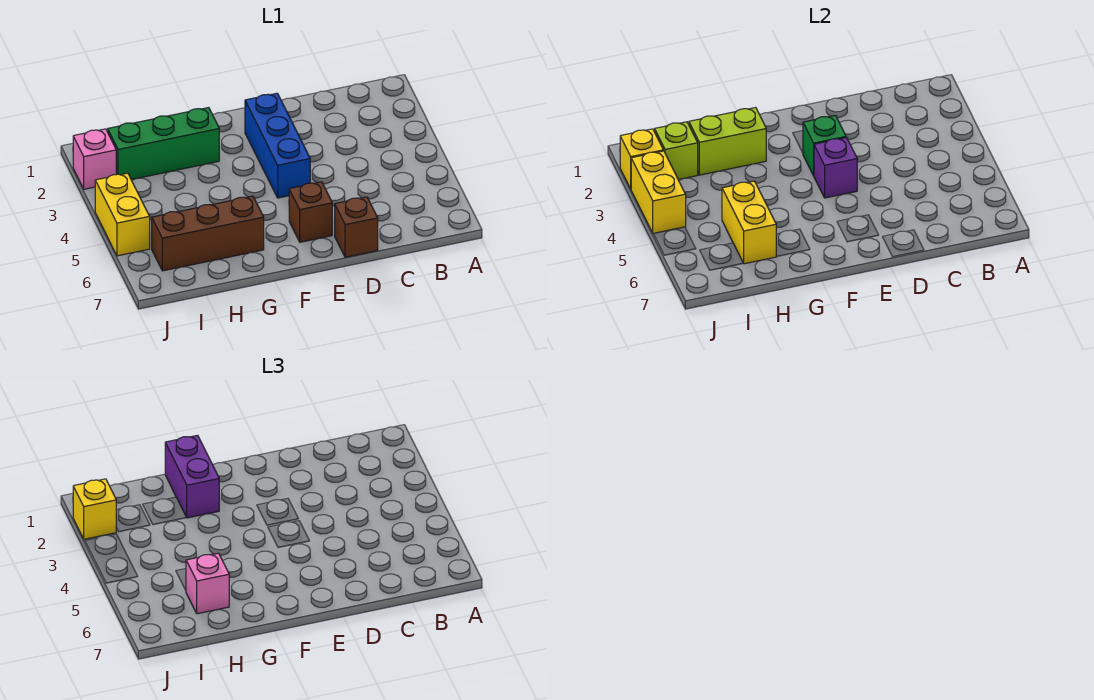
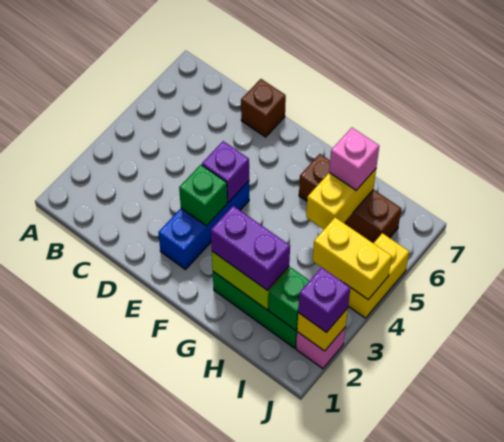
brown 1x1 brick [289,182,332,242] -> none
purple 1x2 brick [165,435,219,518] -> purple 1x2 brick turned to [211,206,290,290]
lime 1x1 brick [655,122,698,180] -> green 1x1 brick [269,267,310,330]
yellow 1x1 brick [73,479,116,539] -> purple 1x1 brick [298,267,350,332]
yellow 1x2 brick [631,151,686,234] -> yellow 1x2 brick turned to [313,218,392,300]

